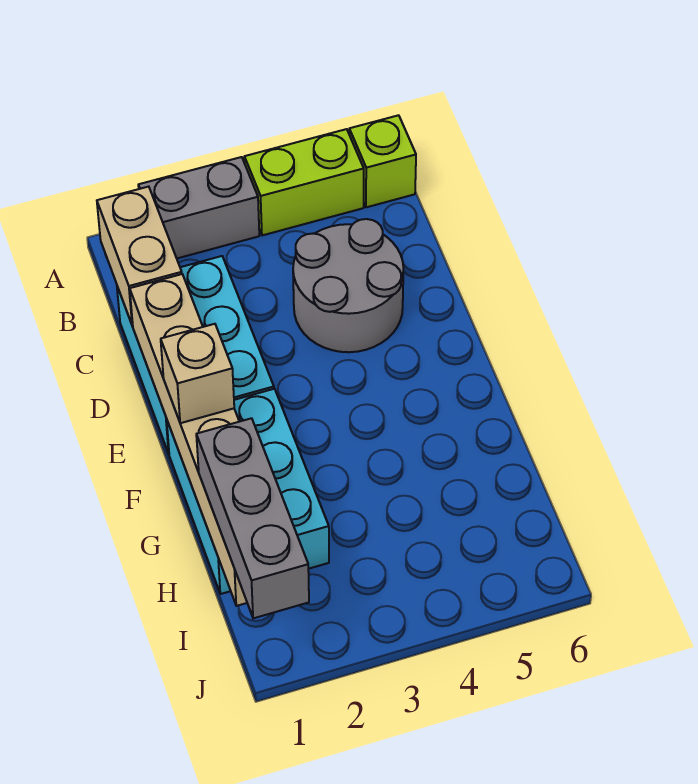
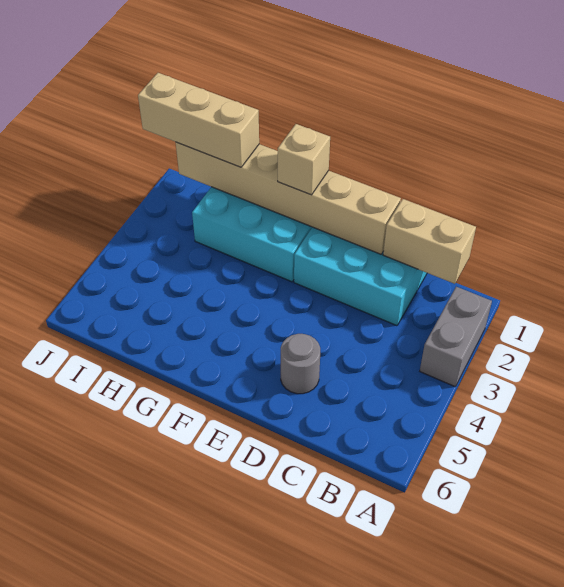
lime 1x2 brick [244,129,364,235] -> none
lime 1x1 brick [349,115,416,207] -> none
grey 2x2 round brick [293,219,403,352] -> grey 1x1 round brick [281,334,320,394]
grey 1x3 brick [196,418,309,618] -> tan 1x3 brick [138,73,259,167]

